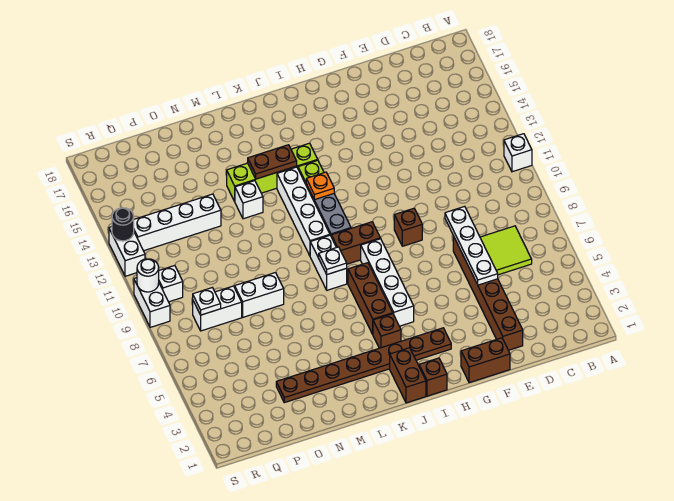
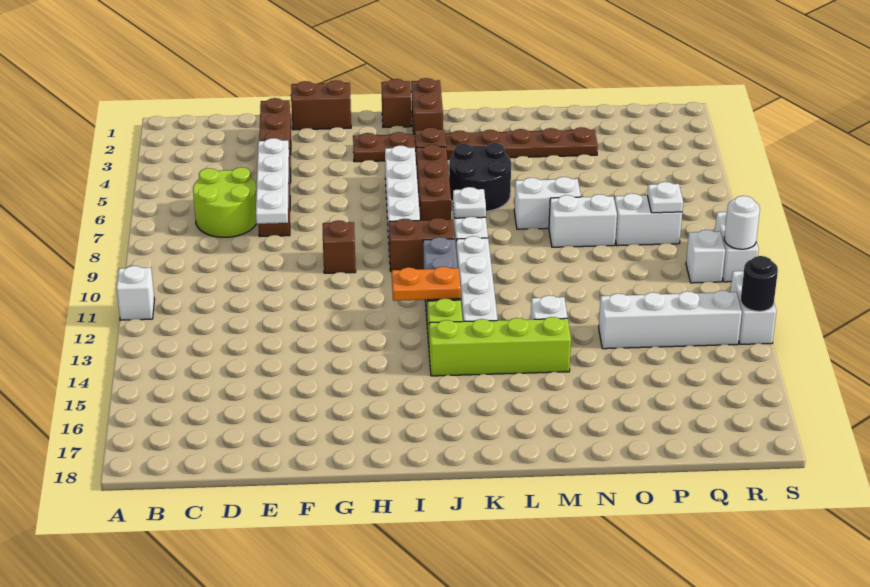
lime 2x2 tile [480,226,532,275] -> lime 2x2 round brick [193,167,256,237]
orange 1x1 plate [306,172,334,200] -> orange 1x2 plate [392,266,461,301]
none -> black 2x2 round brick [449,143,511,211]
brown 1x2 plate [248,145,297,179] -> none
none -> white 1x2 brick [514,177,581,229]

